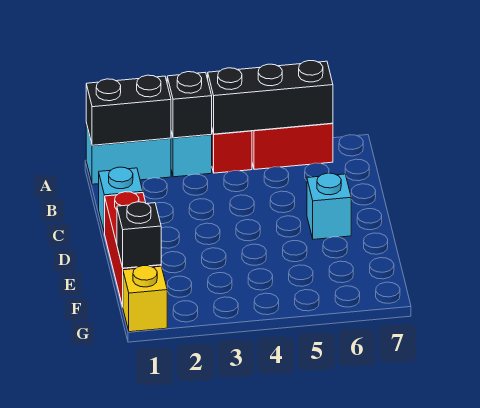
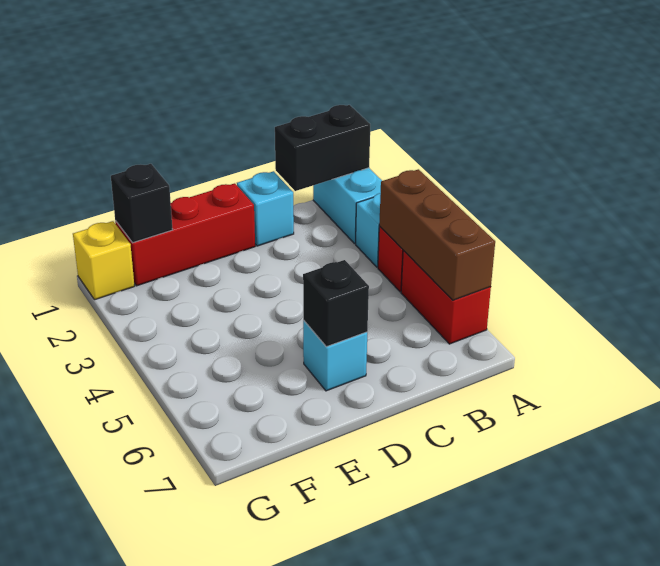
black 1x2 brick [86,75,171,145] -> black 1x2 brick turned to [275,105,370,191]
black 1x1 brick [167,72,212,138] -> black 1x1 brick moved to [303,260,369,347]
black 1x3 brick [208,61,333,134] -> brown 1x3 brick [379,169,495,300]

